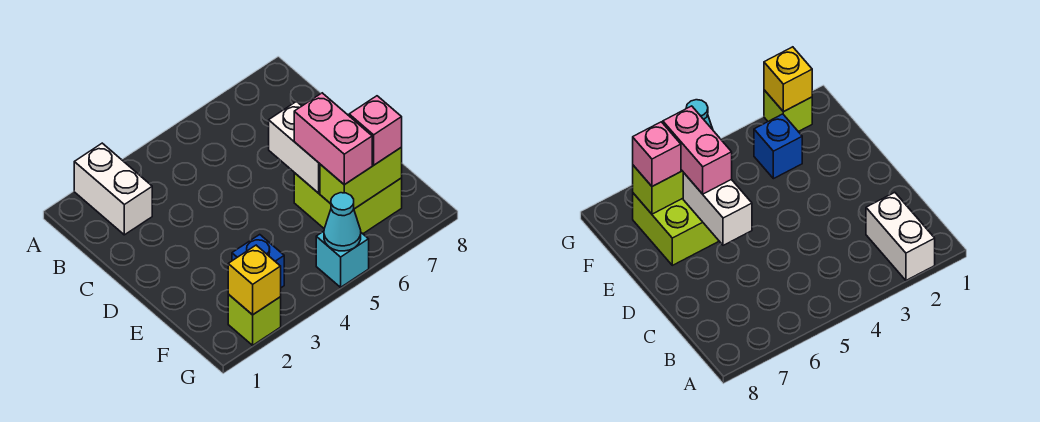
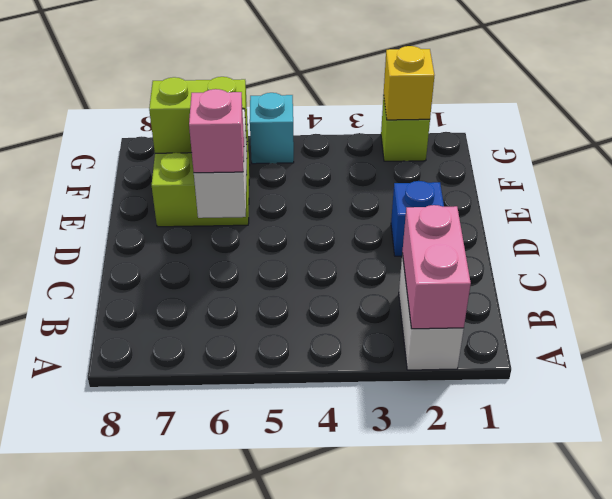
pink 1x2 brick [294,93,372,185] -> pink 1x2 brick moved to [402,205,471,329]
blue 1x1 brick [232,235,284,288] -> blue 1x1 brick moved to [391,181,444,256]
pink 1x1 brick [349,96,402,165] -> pink 1x1 brick moved to [189,89,244,173]
cyan 1x1 cone [324,193,361,251] -> none

